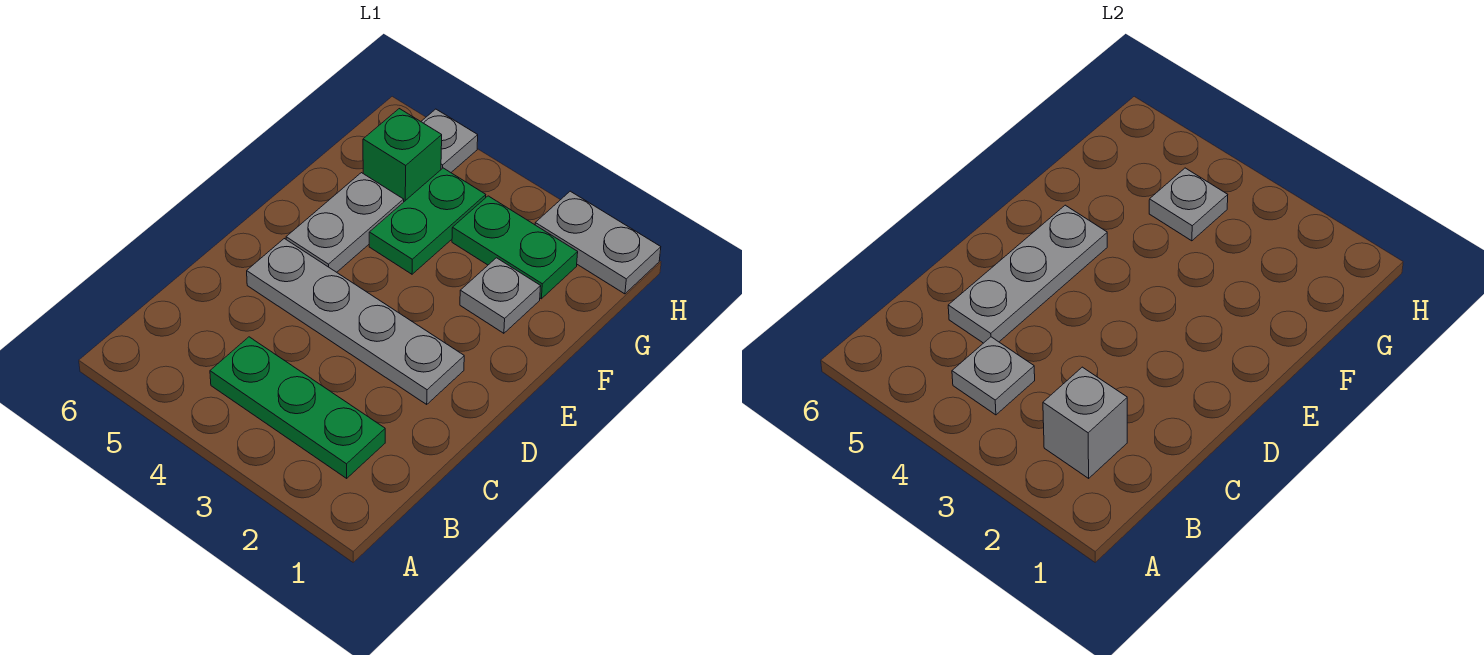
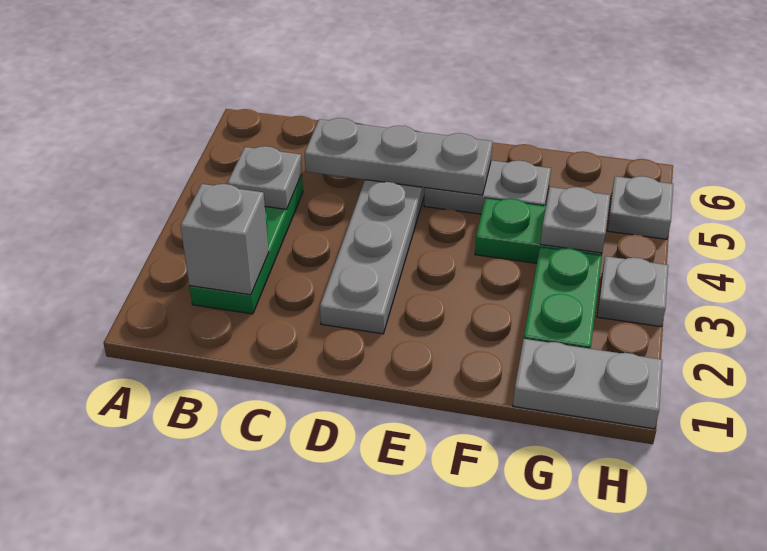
grey 1x1 plate [460,258,541,333] -> grey 1x1 plate moved to [597,256,668,327]
green 1x1 brick [363,109,442,201] -> none
grey 1x2 plate [535,191,661,294] -> grey 1x2 plate turned to [513,339,662,429]

